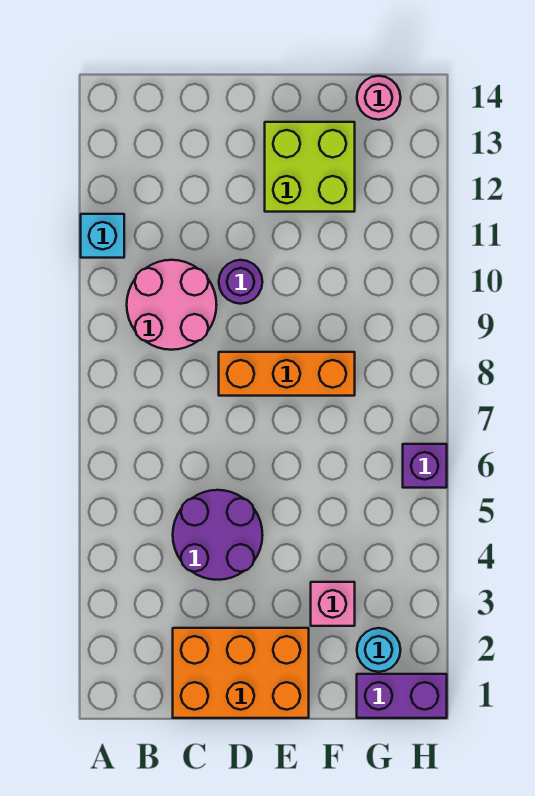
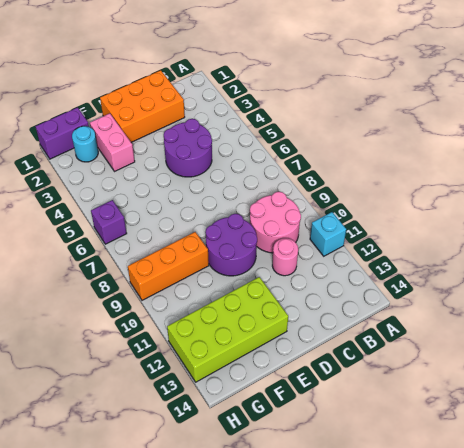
orange 1x3 brick [219,352,355,396] -> orange 1x3 brick moved to [128,232,209,300]
purple 1x1 round brick [219,260,262,304] -> purple 2x2 round brick [205,214,257,276]
lime 2x2 brick [265,122,355,212] -> lime 2x4 brick [167,277,288,382]
pink 1x1 brick [311,582,355,626] -> pink 1x2 brick [90,113,135,172]
pink 1x1 round brick [357,76,401,120] -> pink 1x1 round brick moved to [272,238,298,276]

